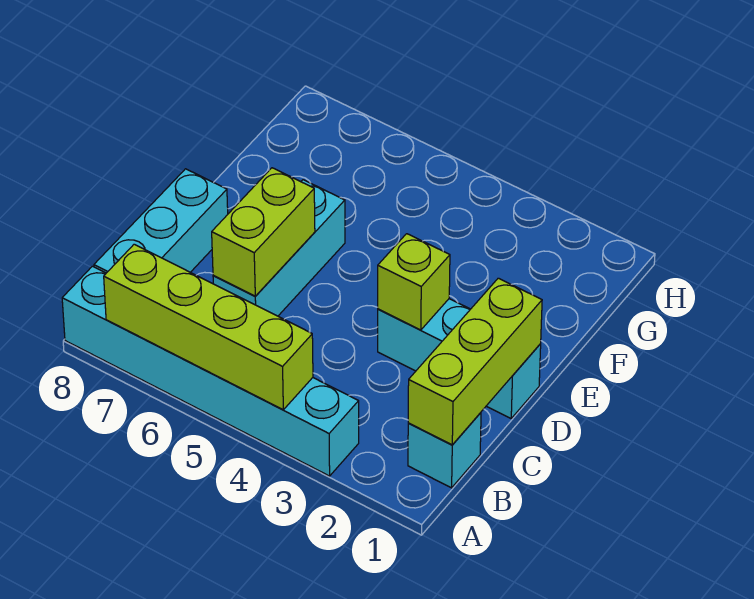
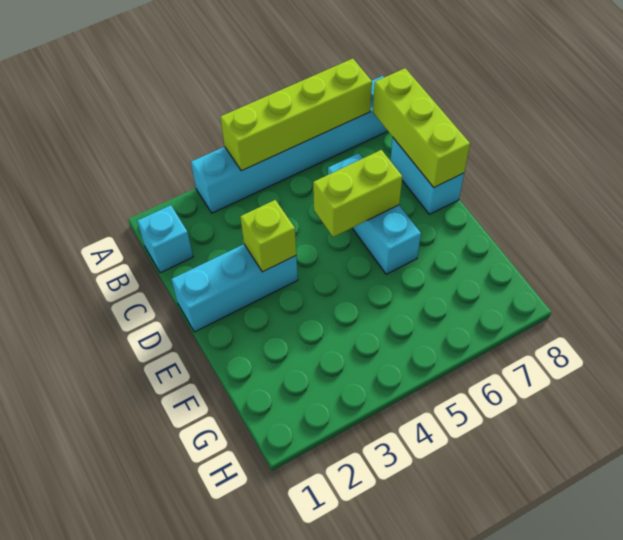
lime 1x3 brick [408,278,542,445] -> lime 1x3 brick moved to [373,68,470,187]
cyan 1x3 brick [94,169,228,273] -> cyan 1x2 brick [391,138,464,214]
lime 1x2 brick [212,168,315,296] -> lime 1x2 brick turned to [313,150,402,237]

